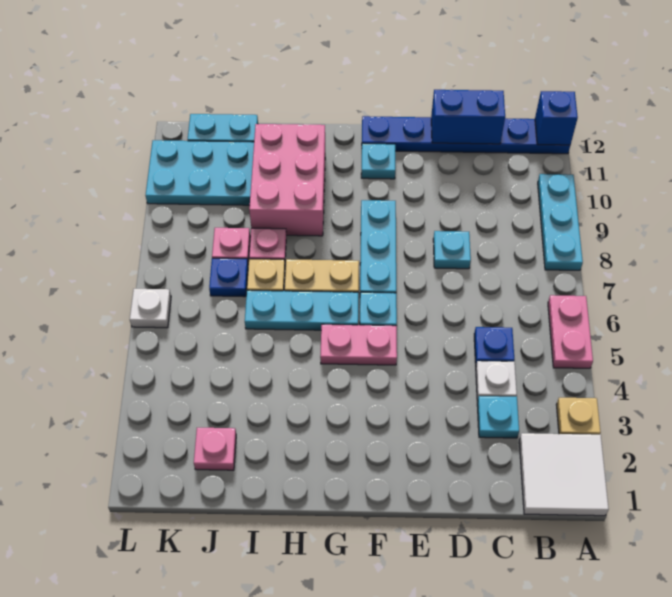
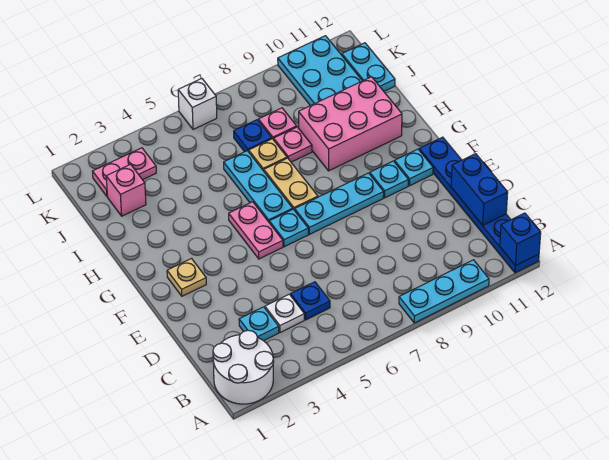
white 2x2 tile [519,433,609,516] -> white 2x2 round brick [213,330,274,404]
tan 1x1 plate [556,398,601,435] -> tan 1x1 plate moved to [167,259,206,296]
pink 1x2 plate [548,295,593,368] -> pink 1x2 plate moved to [92,148,156,196]
cyan 1x1 plate [433,231,471,269] -> cyan 1x1 plate moved to [370,161,408,198]
pink 1x1 plate [194,428,236,470] -> pink 1x1 brick [106,164,146,216]
white 1x1 plate [130,289,171,328] -> white 1x1 brick [178,79,217,129]

